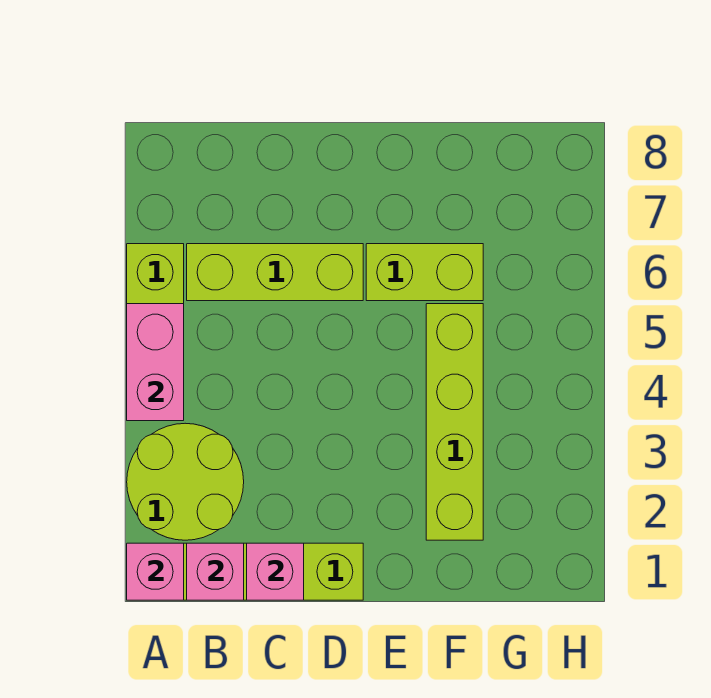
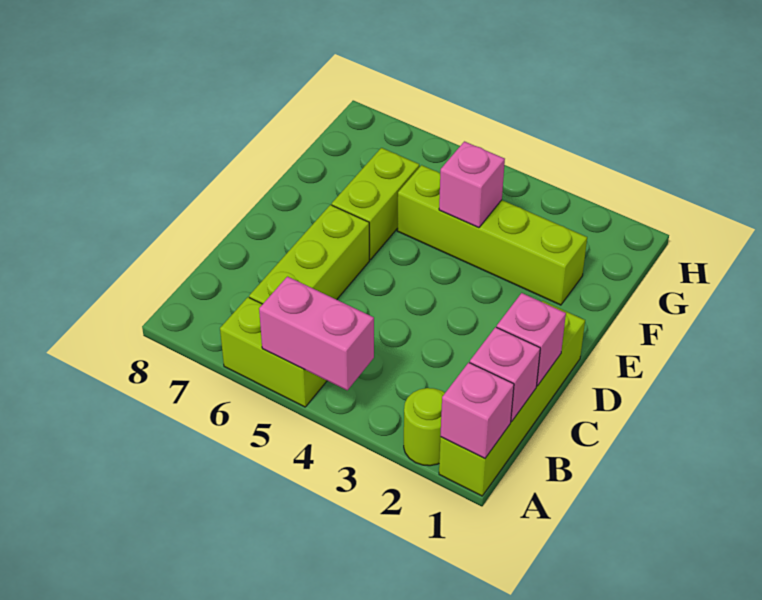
lime 2x2 round brick [127,423,244,540] -> lime 1x1 round brick [404,388,445,466]
none -> pink 1x1 brick [439,141,505,228]

